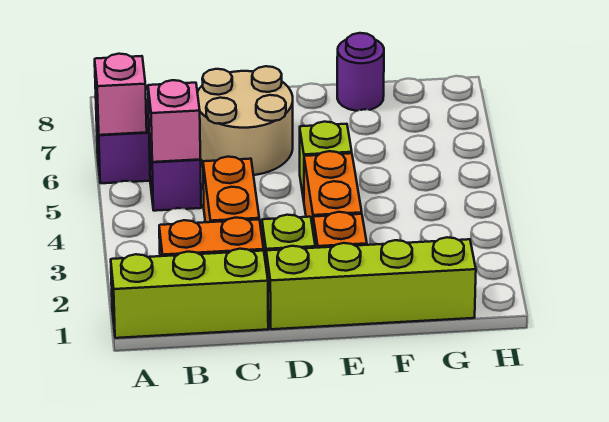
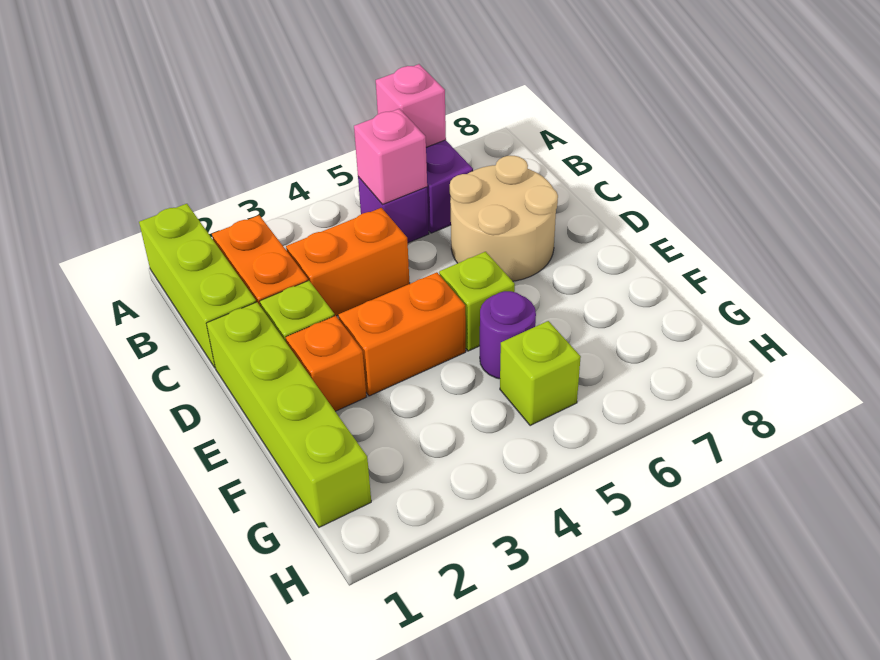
purple 1x1 round brick [337,33,384,111] -> purple 1x1 round brick moved to [480,291,536,379]
none -> lime 1x1 brick [500,321,581,426]

